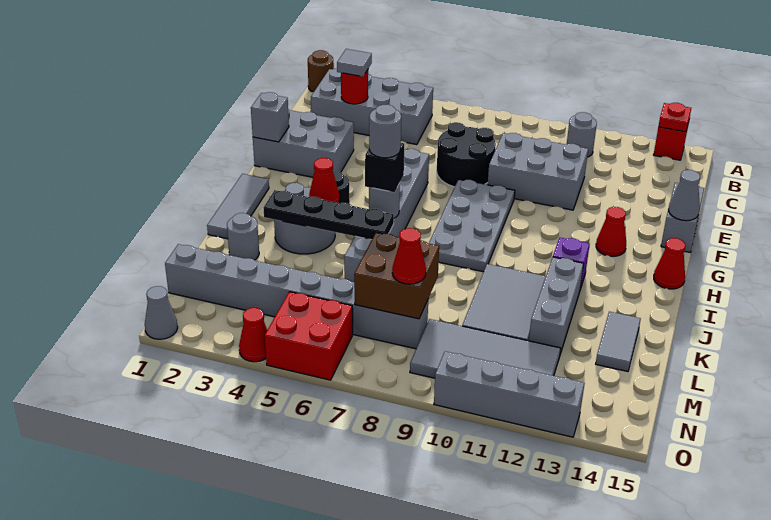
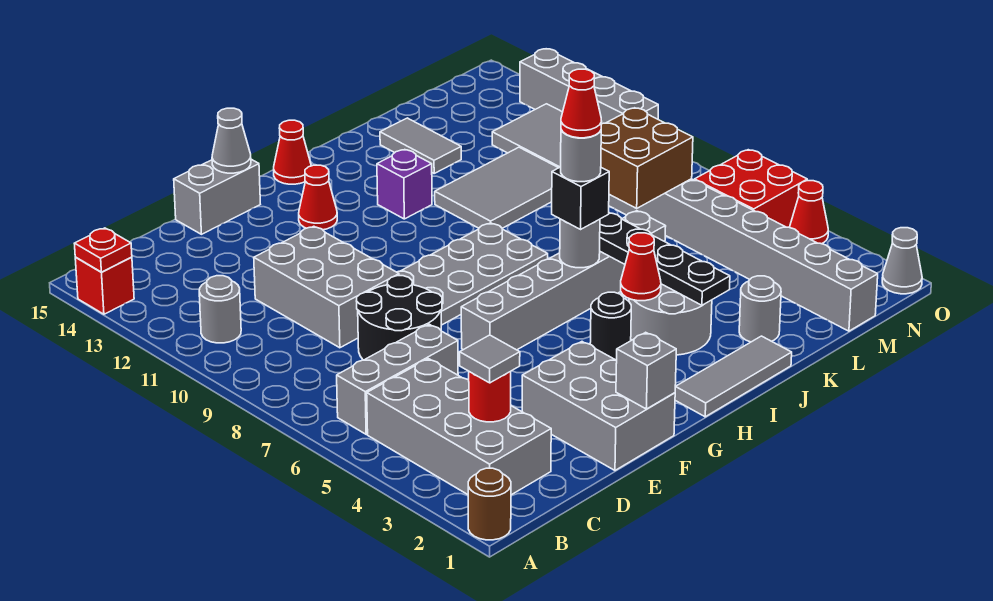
grey 1x3 brick [529,257,584,354] -> grey 1x3 brick moved to [337,324,458,434]
grey 1x2 tile [596,312,641,372] -> grey 1x2 tile turned to [380,118,461,173]
red 1x1 cone [392,228,426,284] -> red 1x1 cone moved to [561,69,602,138]

